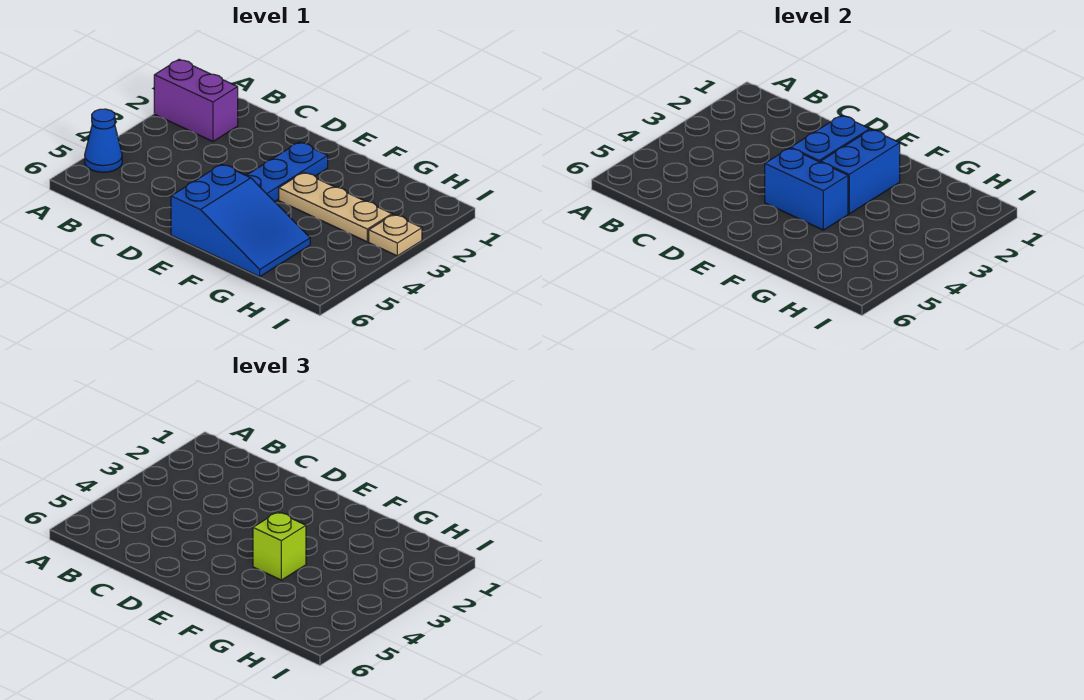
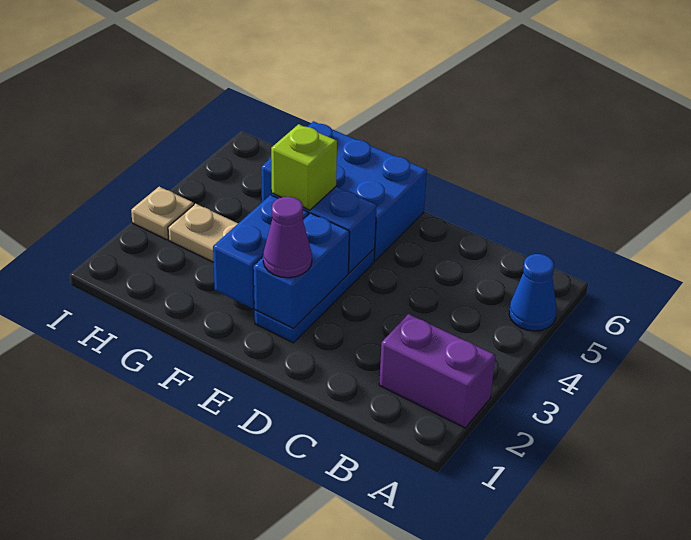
none -> purple 1x1 cone [263,197,312,278]
blue 2x3 slope [171,164,310,277] -> blue 2x3 brick [261,121,427,261]

